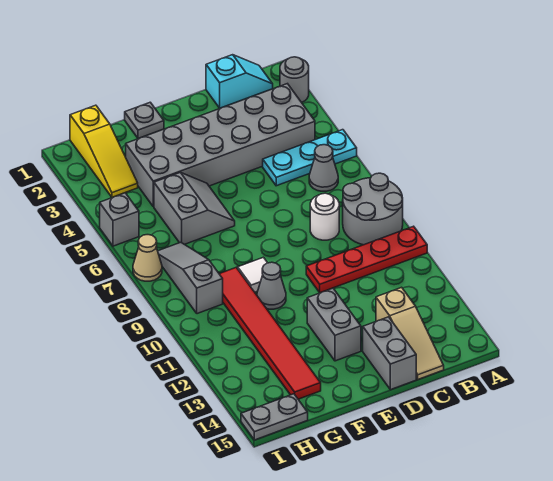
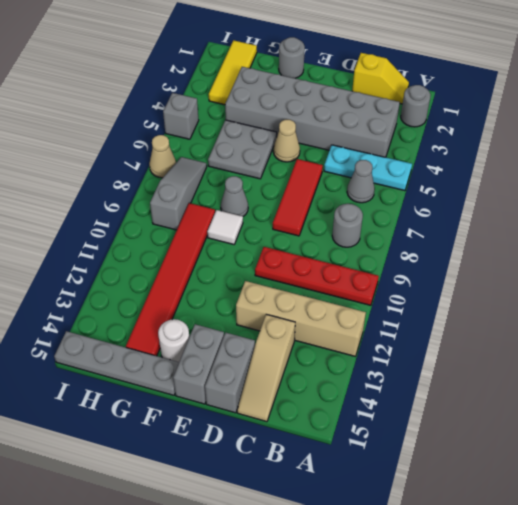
grey 2x2 round brick [343,173,403,245] -> grey 1x1 round brick [332,204,363,247]
none -> tan 1x4 brick [236,281,366,356]
cyan 1x2 slope [206,55,273,108] -> yellow 1x2 slope [352,53,409,104]
white 1x1 round brick [310,193,339,240] -> white 1x1 round brick moved to [158,319,189,362]
none -> red 1x3 tile [273,159,323,236]
none -> tan 1x1 cone [273,120,300,162]
grey 1x2 brick [307,288,361,361] -> grey 1x2 brick moved to [173,324,224,404]
grey 1x1 plate [125,102,164,139] -> grey 1x1 round brick [279,37,305,78]
grey 2x2 slope [154,172,235,244] -> grey 2x2 plate [208,120,277,179]
grey 1x1 cone [257,262,286,309] -> grey 1x1 cone moved to [221,176,248,216]
yellow 1x3 slope [70,105,138,197] -> yellow 1x3 tile [209,40,257,105]
grey 1x2 plate [241,394,308,440] -> grey 1x4 plate [54,331,179,395]

